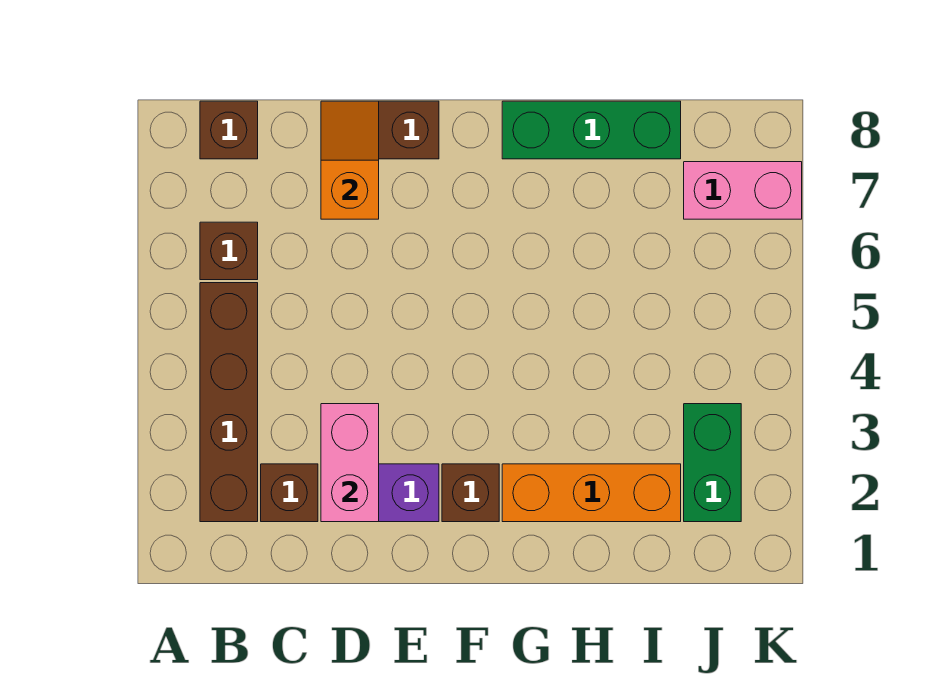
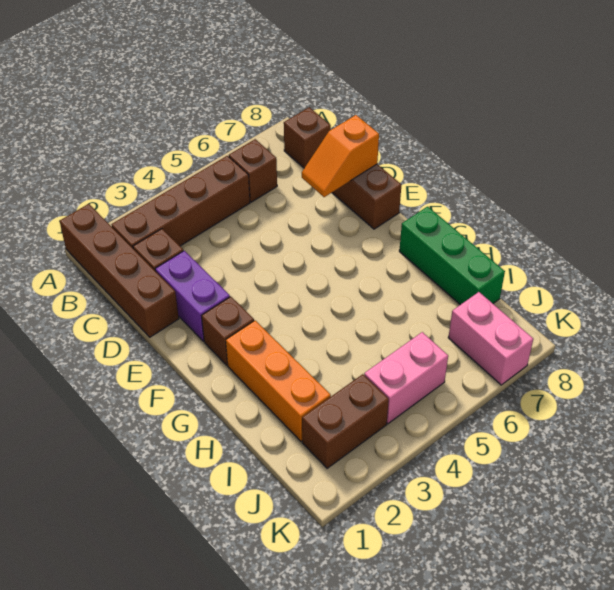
none -> brown 1x4 brick [60,204,179,337]
pink 1x2 brick [321,404,379,522] -> pink 1x2 brick moved to [364,332,448,424]
orange 1x2 slope [321,101,379,219] -> orange 1x2 slope turned to [302,115,379,197]
green 1x2 brick [684,404,741,522] -> brown 1x2 brick [302,374,389,468]

